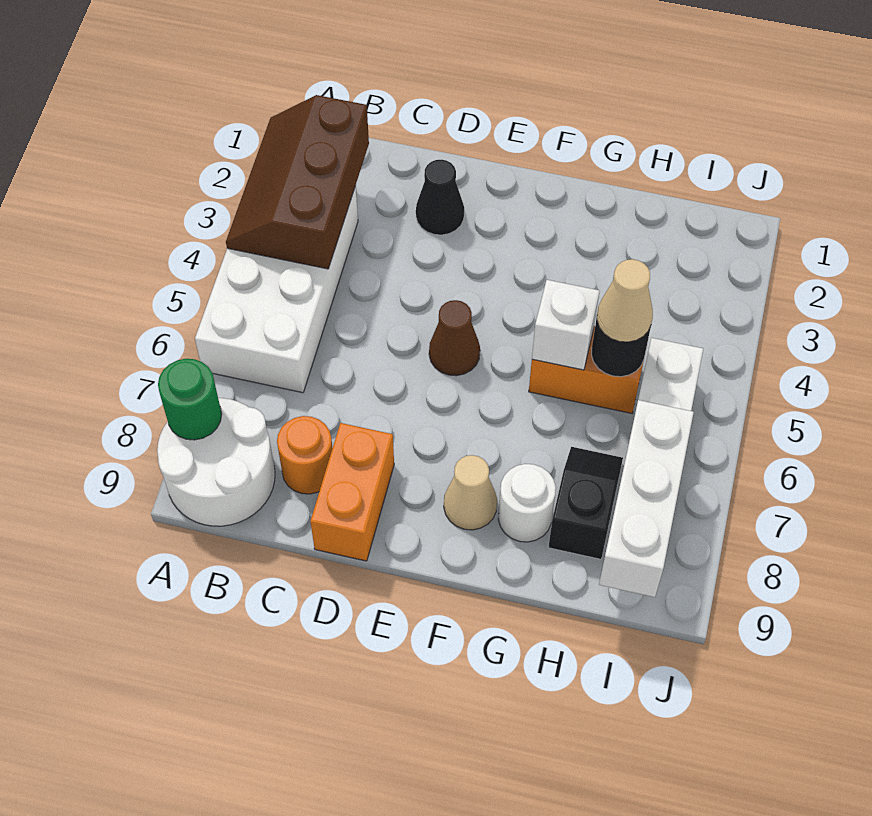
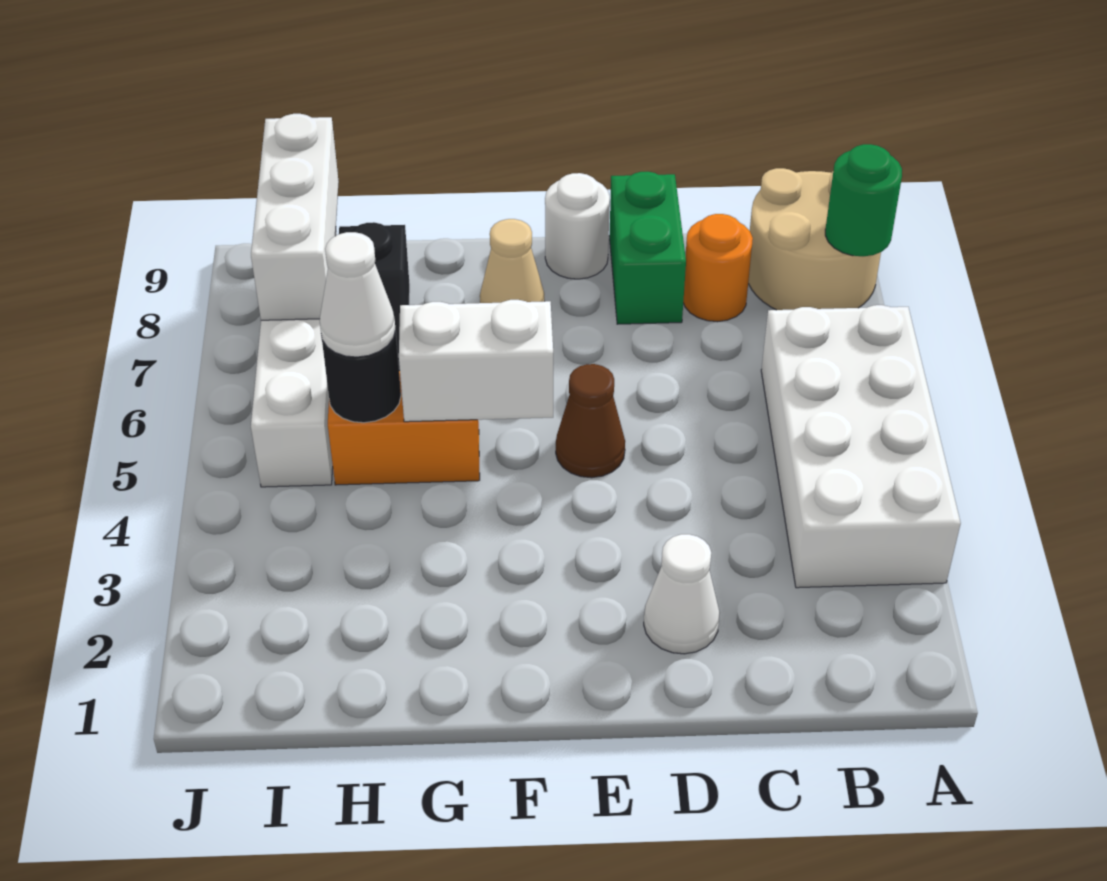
brown 2x3 slope [226,95,369,269] -> none
white 2x2 round brick [157,398,275,526] -> tan 2x2 round brick [748,168,881,310]
black 1x1 cone [416,160,464,235] -> white 1x1 cone [644,534,720,654]
orange 1x2 brick [310,423,394,561] -> green 1x2 brick [609,172,686,324]
white 1x1 brick [532,280,600,370] -> white 1x2 brick [399,300,553,422]
white 1x1 round brick [498,464,556,542] -> white 1x1 round brick moved to [545,173,610,279]
tan 1x1 cone [597,259,653,342] -> white 1x1 cone [320,232,396,357]

